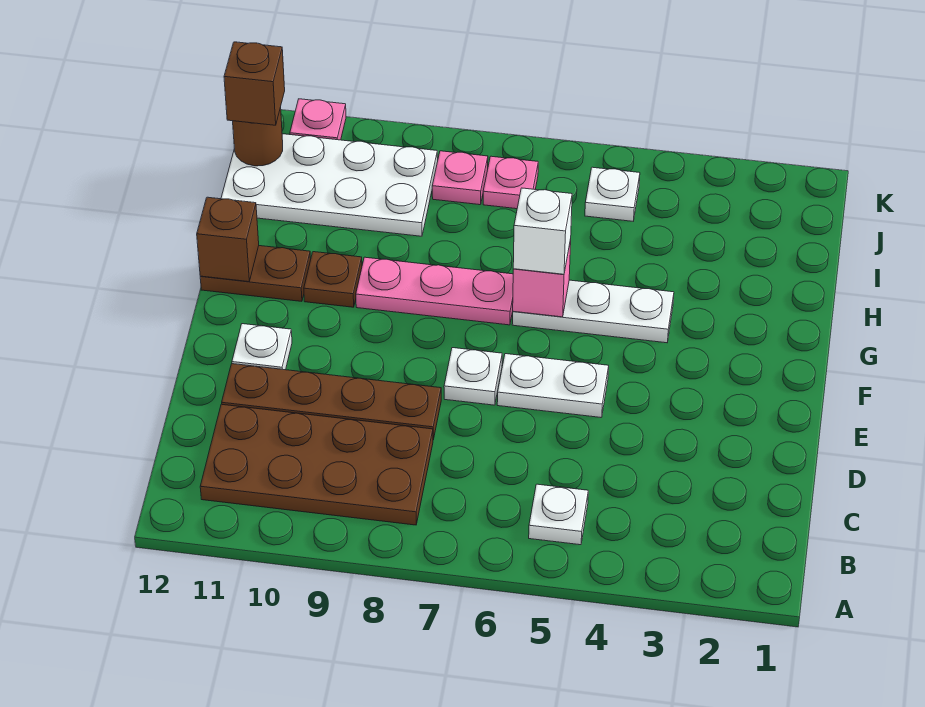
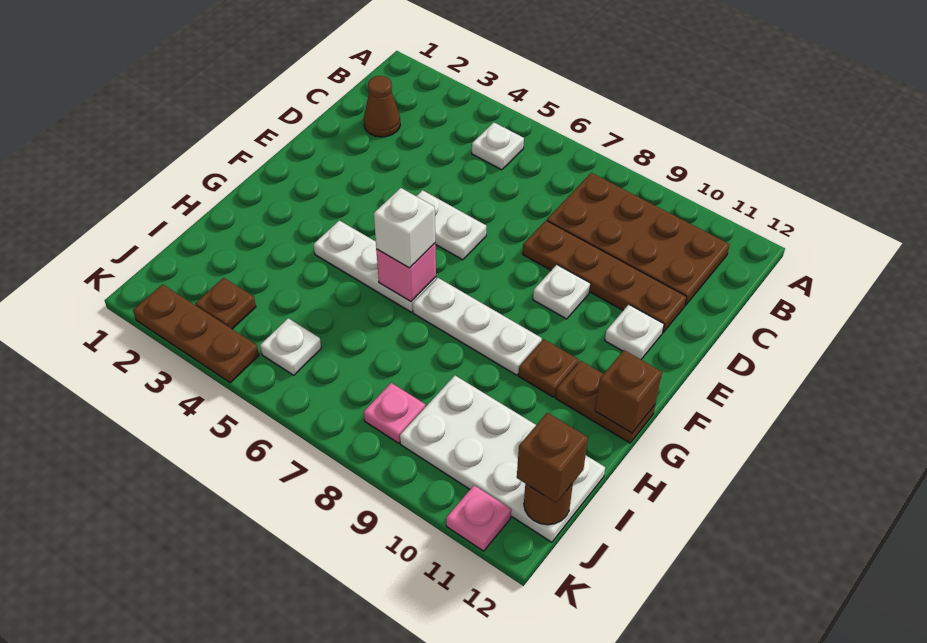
none -> brown 1x1 cone [364,76,400,137]
white 1x1 plate [444,348,502,405] -> white 1x1 plate moved to [533,265,591,319]
pink 1x3 plate [356,257,513,325] -> white 1x3 plate [413,278,542,375]
none -> brown 1x1 plate [195,278,256,329]
pink 1x1 plate [483,156,538,209] -> none
none -> brown 1x3 plate [133,284,259,383]

